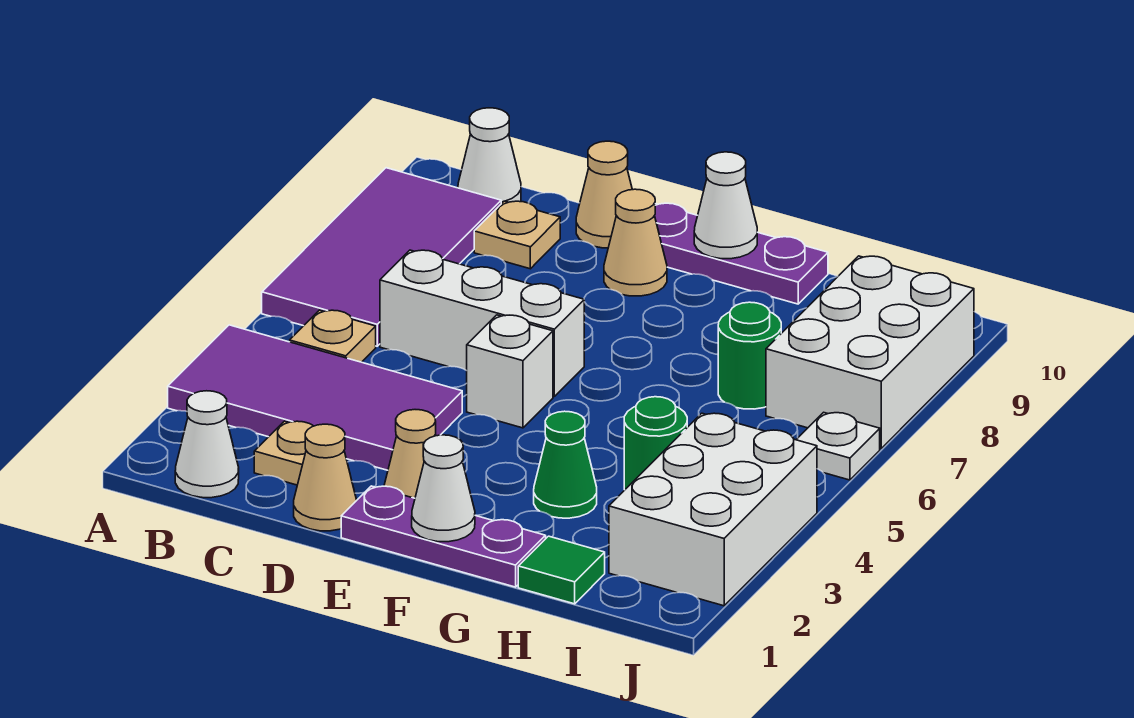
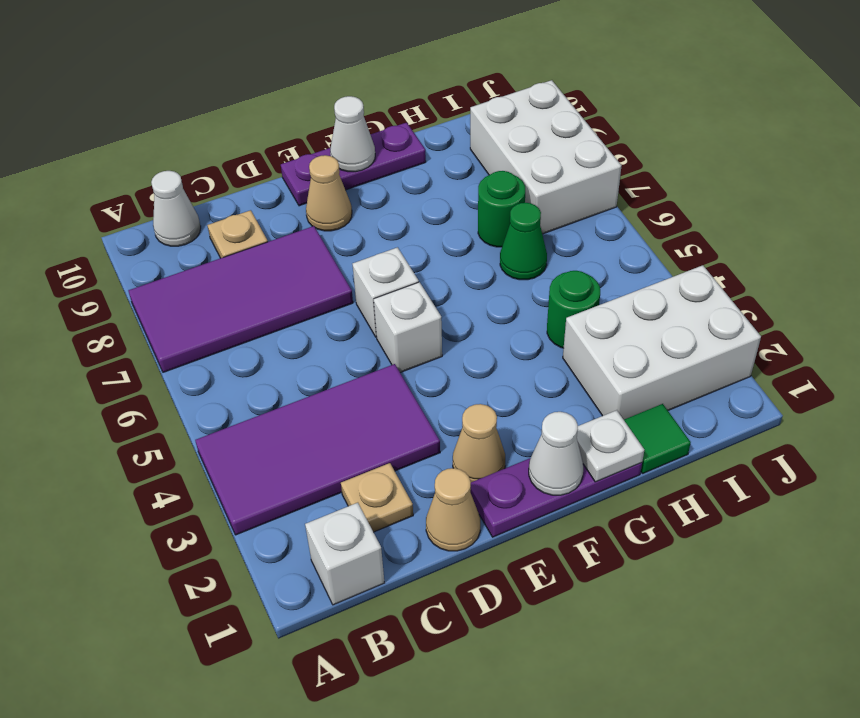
purple 2x4 tile [262,168,501,346] -> purple 2x4 tile turned to [128,226,353,372]
white 1x1 cone [175,391,239,498] -> white 1x1 brick [305,503,385,605]
tan 1x1 plate [290,310,376,362] -> none
white 1x3 brick [380,250,584,396] -> white 1x1 brick [353,247,419,337]
tan 1x1 cone [576,141,632,248] -> none
green 1x1 cone [534,411,597,518] -> green 1x1 cone moved to [500,203,547,280]
white 2x3 brick [609,413,817,606] -> white 2x3 brick turned to [563,265,761,419]
white 1x1 plate [796,412,880,480] -> white 1x1 plate moved to [577,410,644,482]

